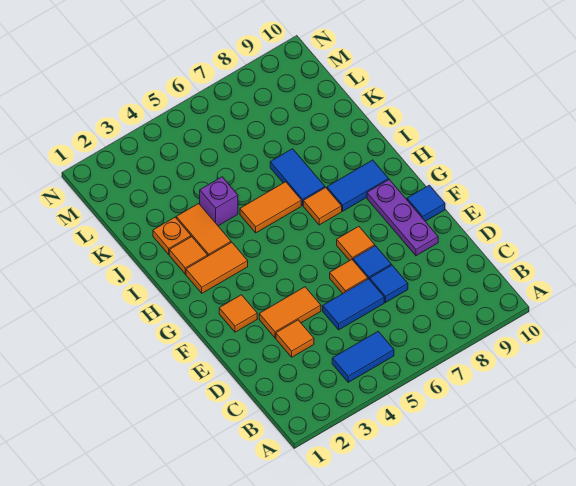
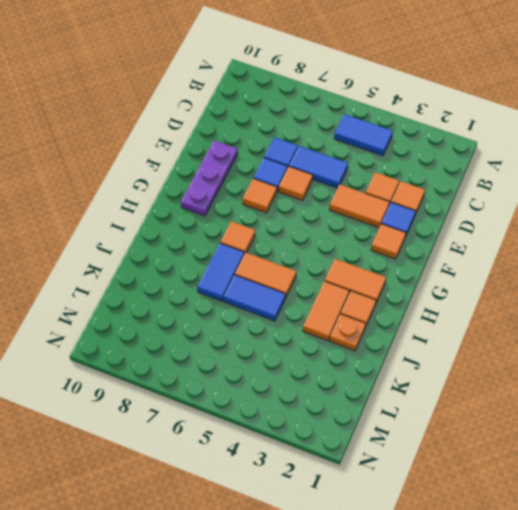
none -> orange 1x1 tile [391,181,425,215]
blue 1x1 tile [407,185,445,221] -> blue 1x1 tile moved to [382,202,416,235]
blue 1x2 tile [327,160,389,211] -> blue 1x2 tile moved to [223,275,286,321]
purple 1x1 brick [200,177,238,226] -> none

